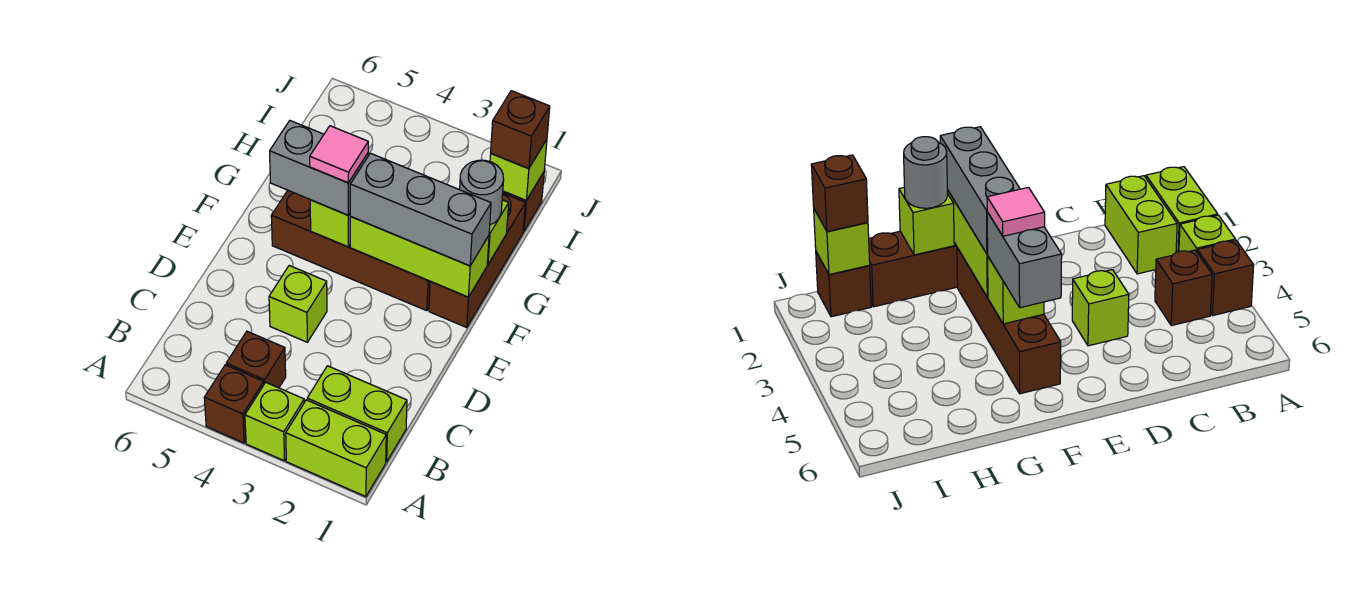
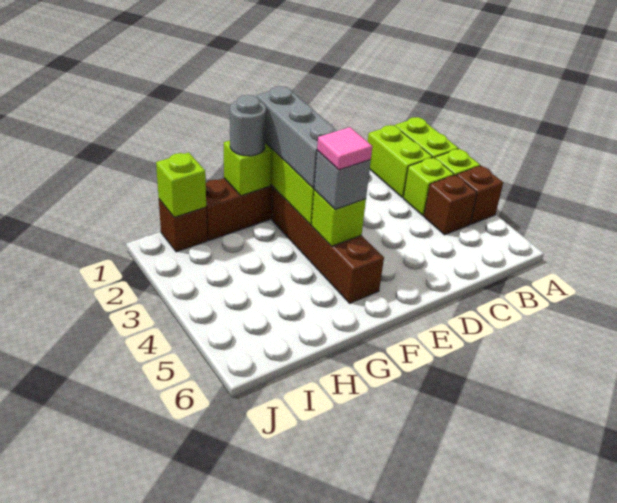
lime 1x1 brick [269,266,327,342] -> lime 1x1 brick moved to [403,158,454,216]
grey 1x2 brick [270,121,368,215] -> grey 1x1 brick [314,151,371,209]
brown 1x1 brick [491,91,550,169] -> none

